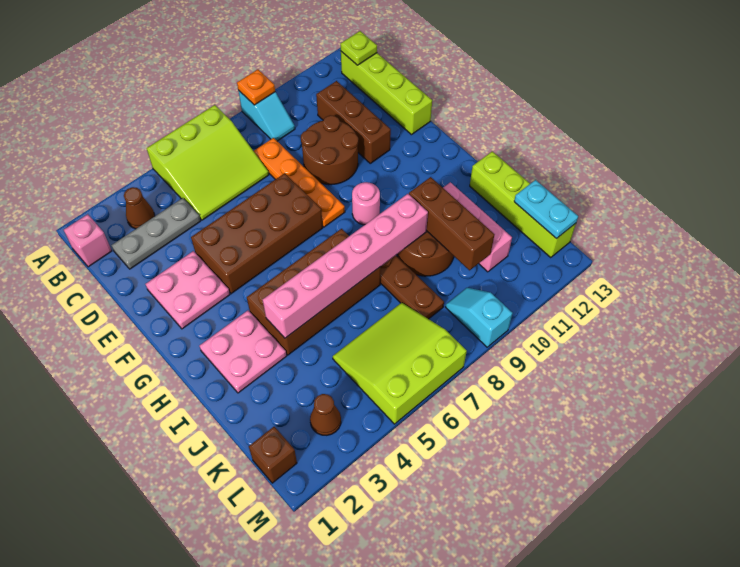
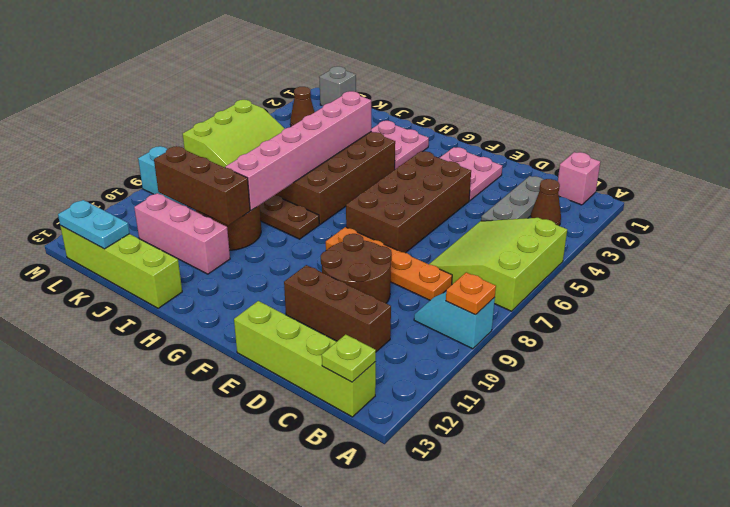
pink 1x1 round brick [352,182,380,225] -> none
brown 1x1 brick [249,427,297,483] -> grey 1x1 brick [319,66,356,106]

